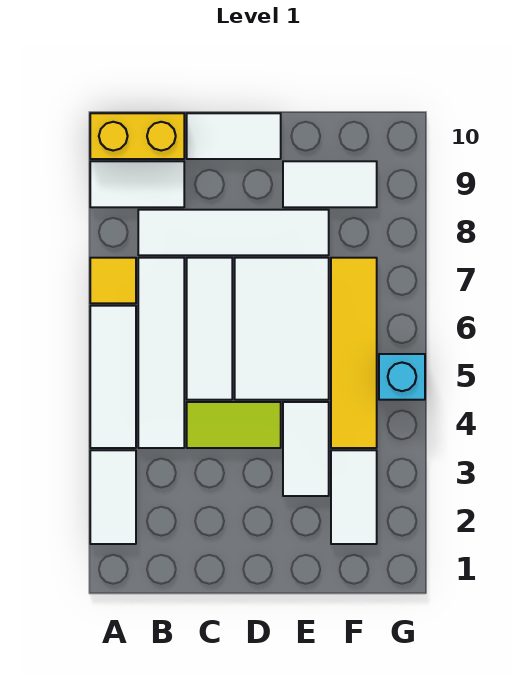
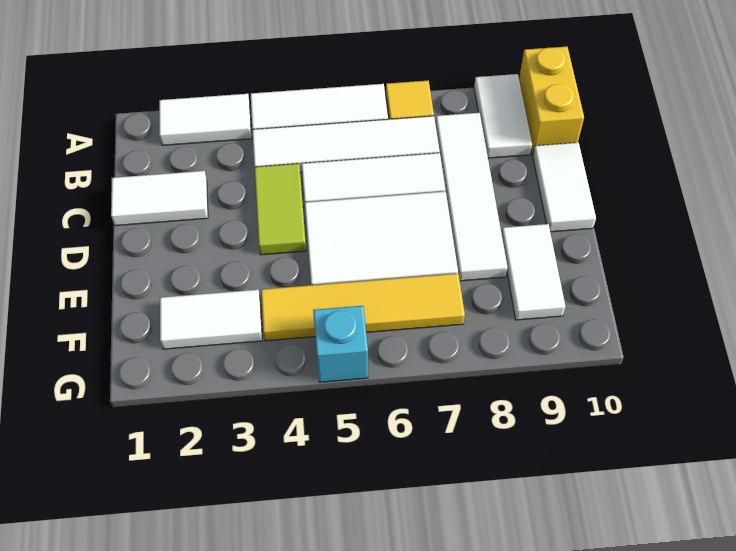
white 1x2 tile [283,402,329,496] -> white 1x2 tile moved to [111,171,208,226]

